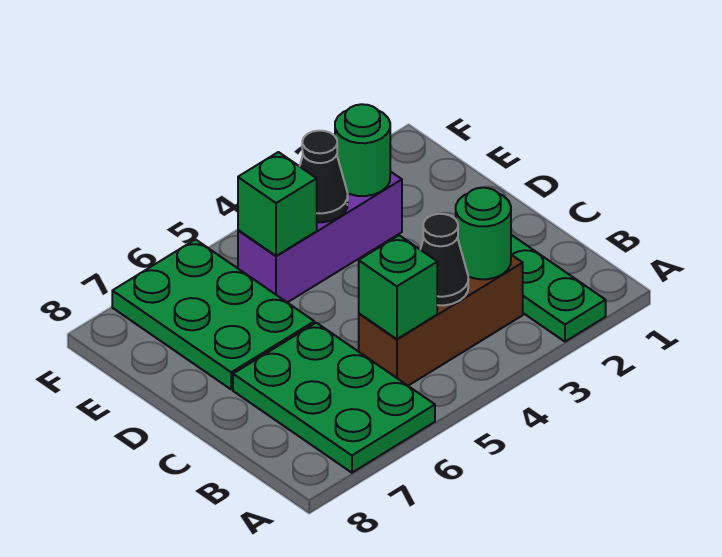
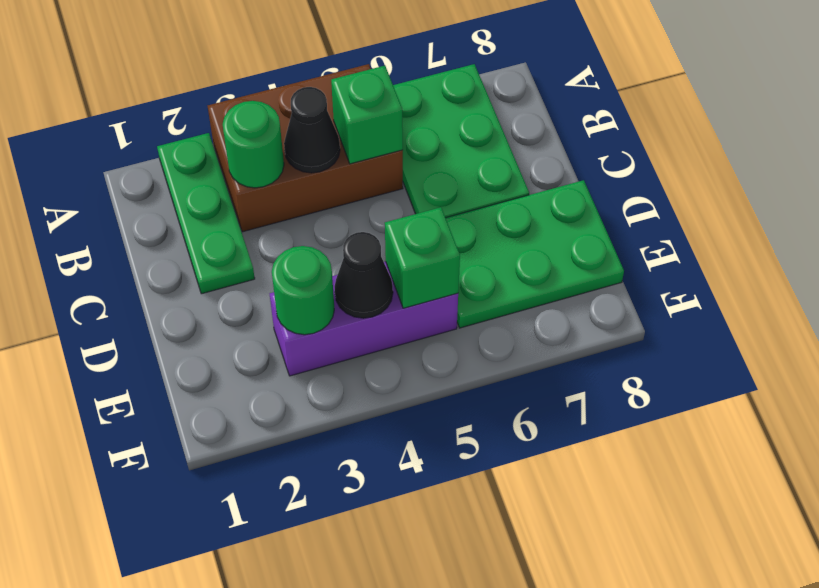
brown 1x3 brick [359,255,523,386] -> brown 2x3 brick [208,64,403,232]
green 2x3 plate [112,240,314,389] -> green 2x3 plate turned to [446,180,624,328]

